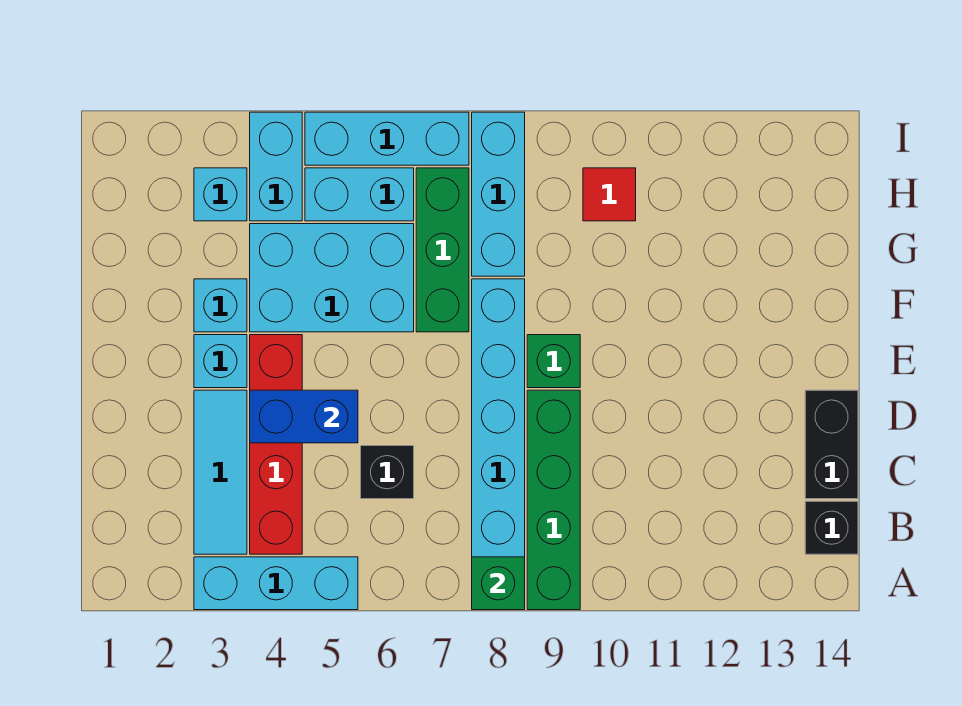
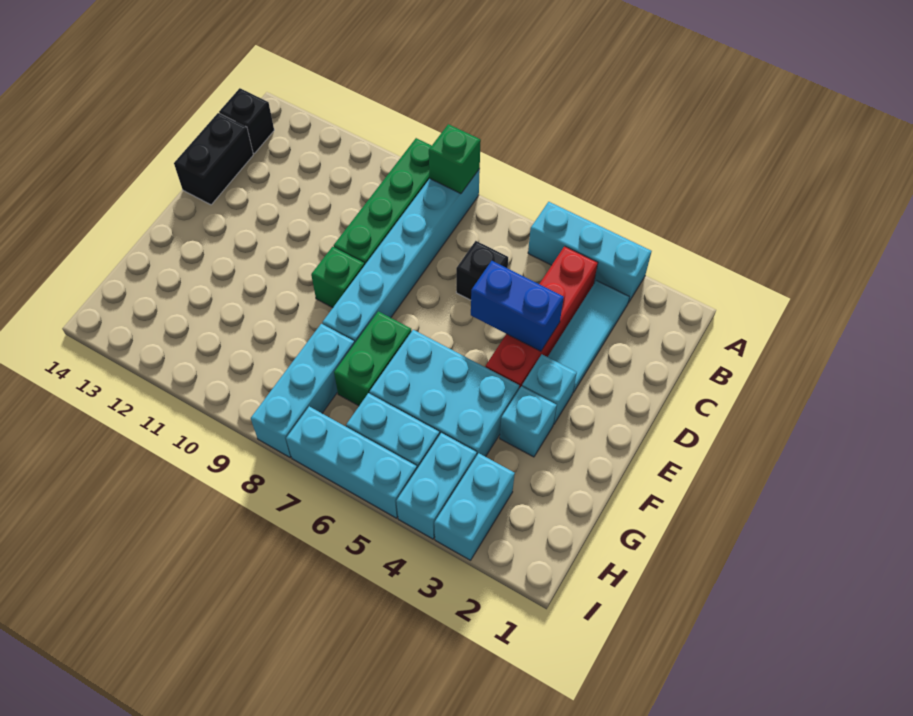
green 1x3 brick [416,168,469,332] -> green 1x2 brick [334,311,412,406]
cyan 1x1 brick [194,168,247,221] -> cyan 1x2 brick [434,453,515,560]
red 1x1 tile [583,168,636,221] -> none

